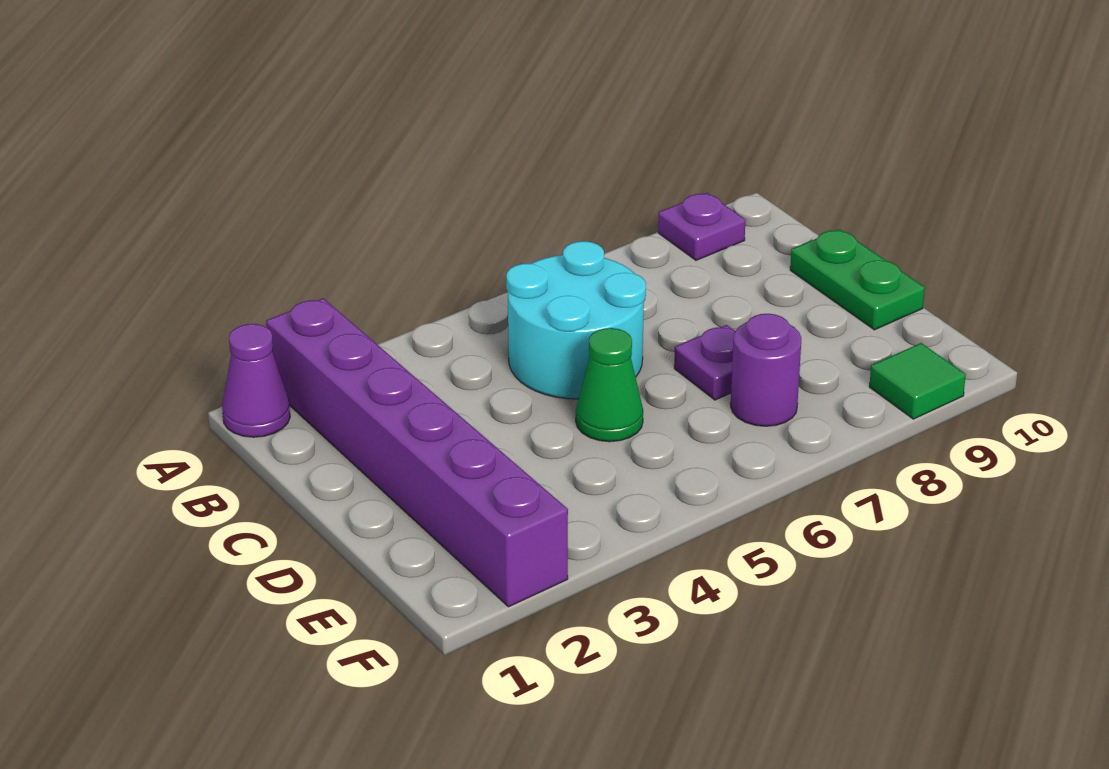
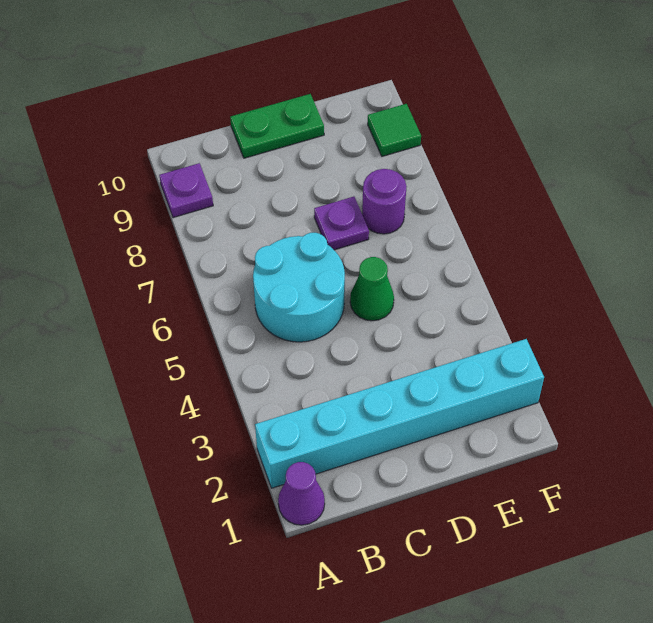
purple 1x6 brick [266,298,568,607] -> cyan 1x6 brick [255,339,544,488]

